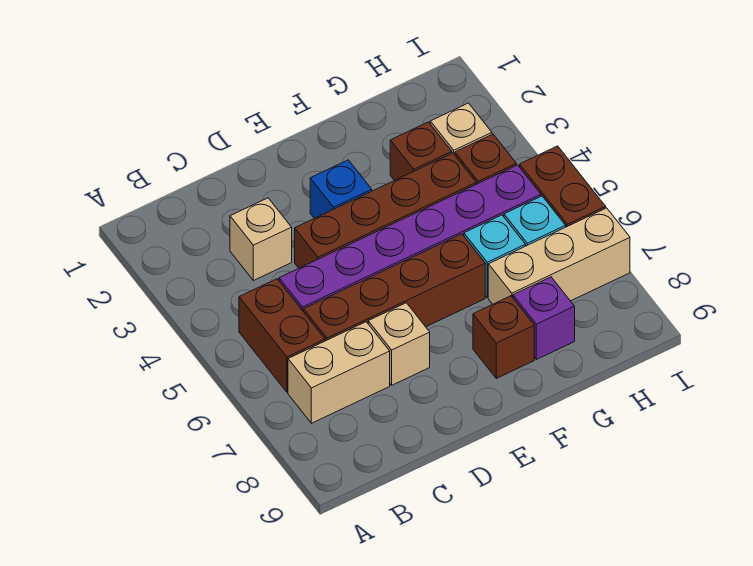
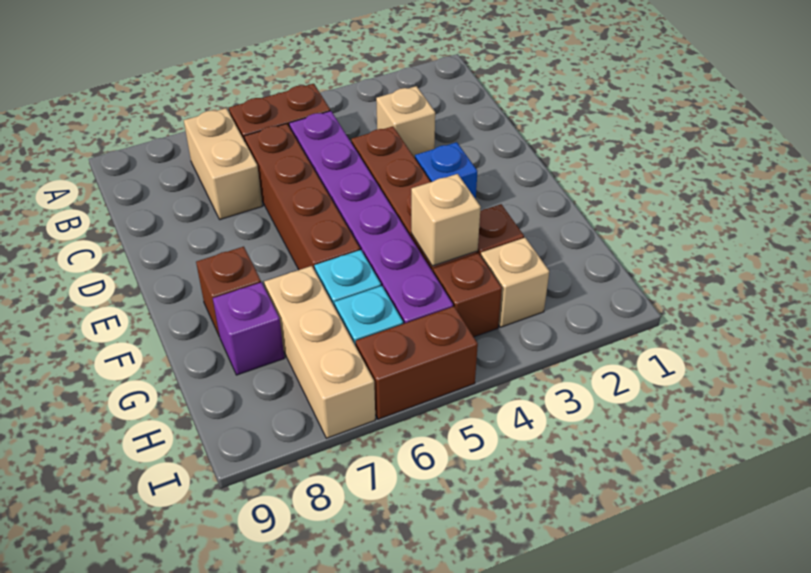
tan 1x1 brick [368,303,430,385] -> tan 1x1 brick moved to [411,174,481,266]

